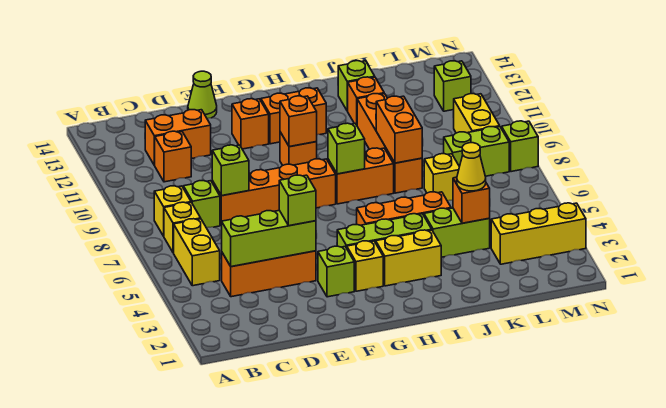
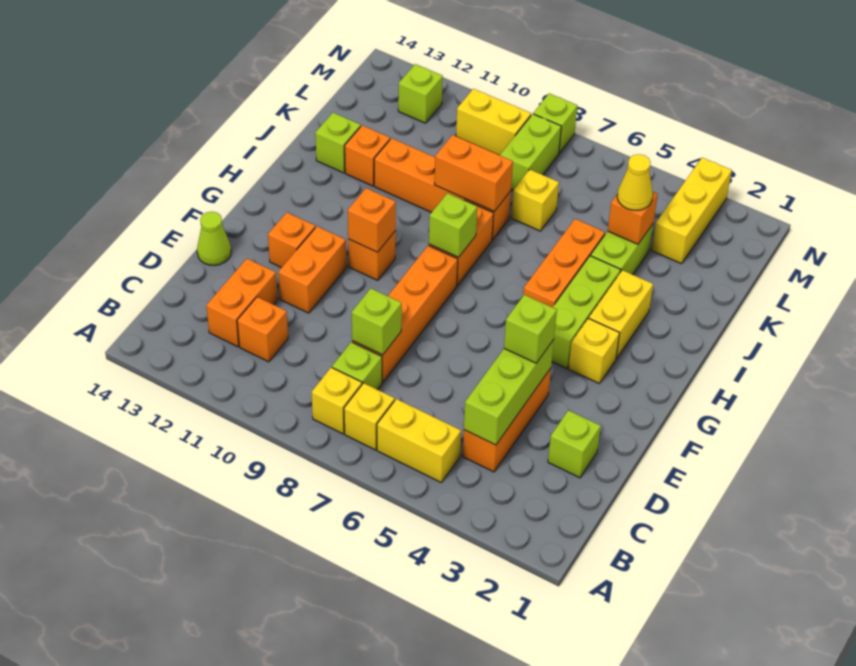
lime 1x1 brick [318,246,354,297] -> lime 1x1 brick moved to [548,410,601,478]
orange 1x2 brick [261,88,326,144] -> orange 1x2 brick moved to [278,226,347,313]

